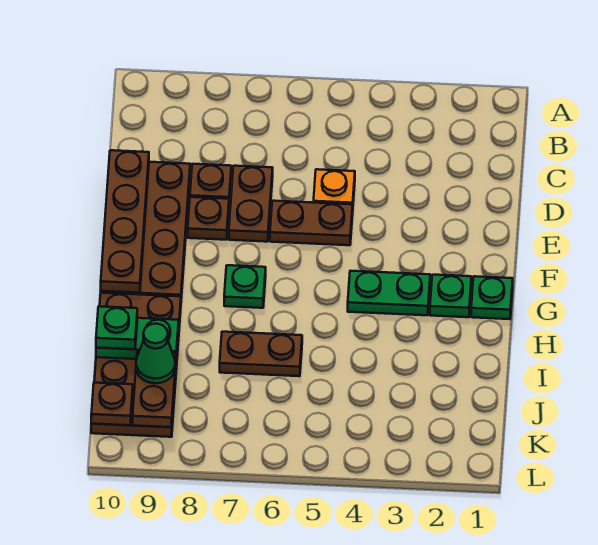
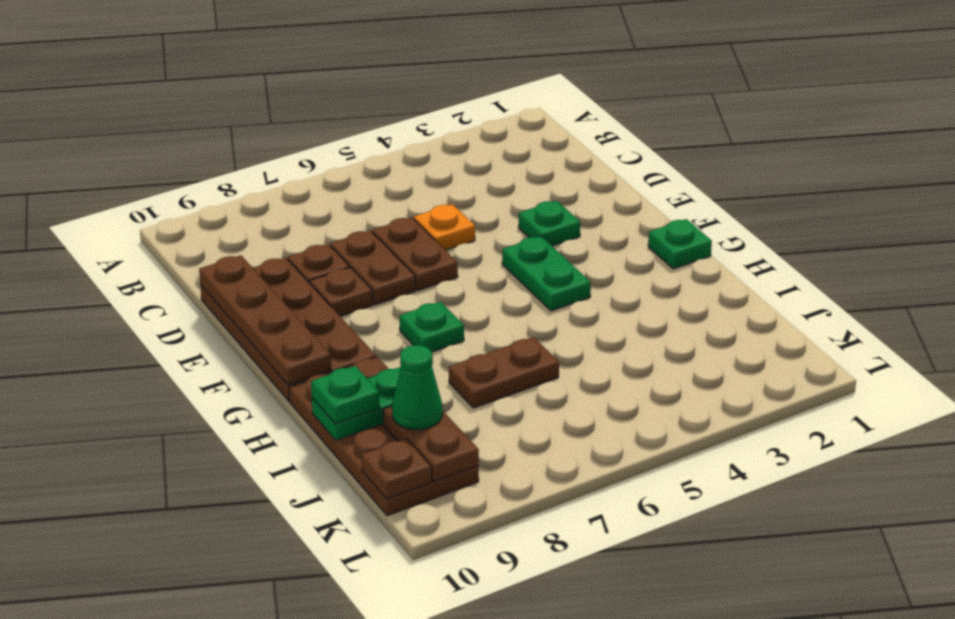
brown 1x2 plate [270,201,353,245] -> brown 1x2 plate turned to [372,217,458,291]
green 1x1 plate [430,275,471,317] -> green 1x1 plate moved to [518,201,580,246]
green 1x2 plate [348,271,430,315] -> green 1x2 plate turned to [502,236,591,311]

